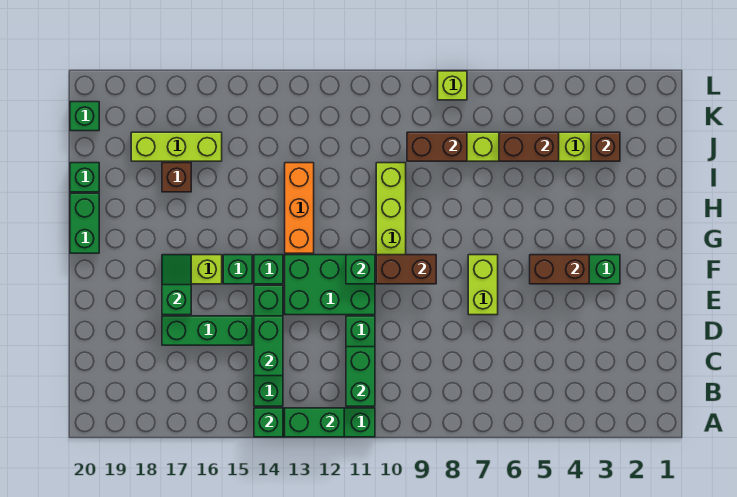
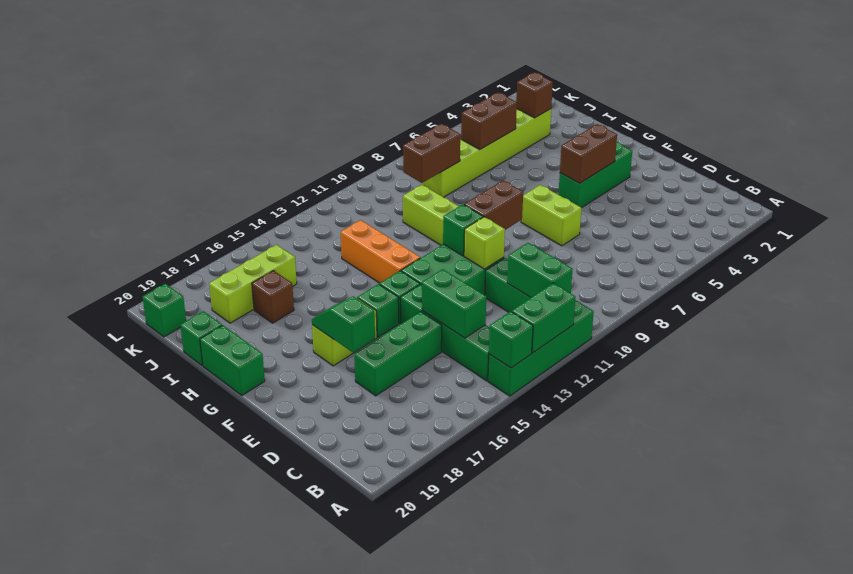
lime 1x1 brick [438,71,467,100] -> lime 1x1 brick moved to [464,217,505,269]

